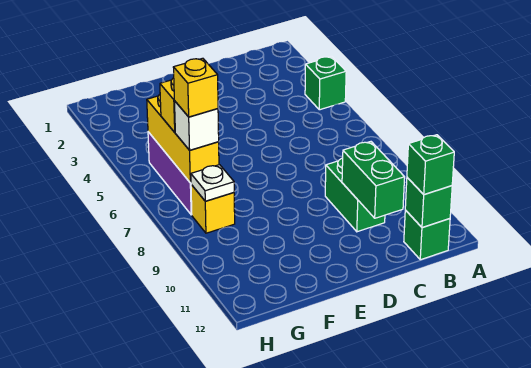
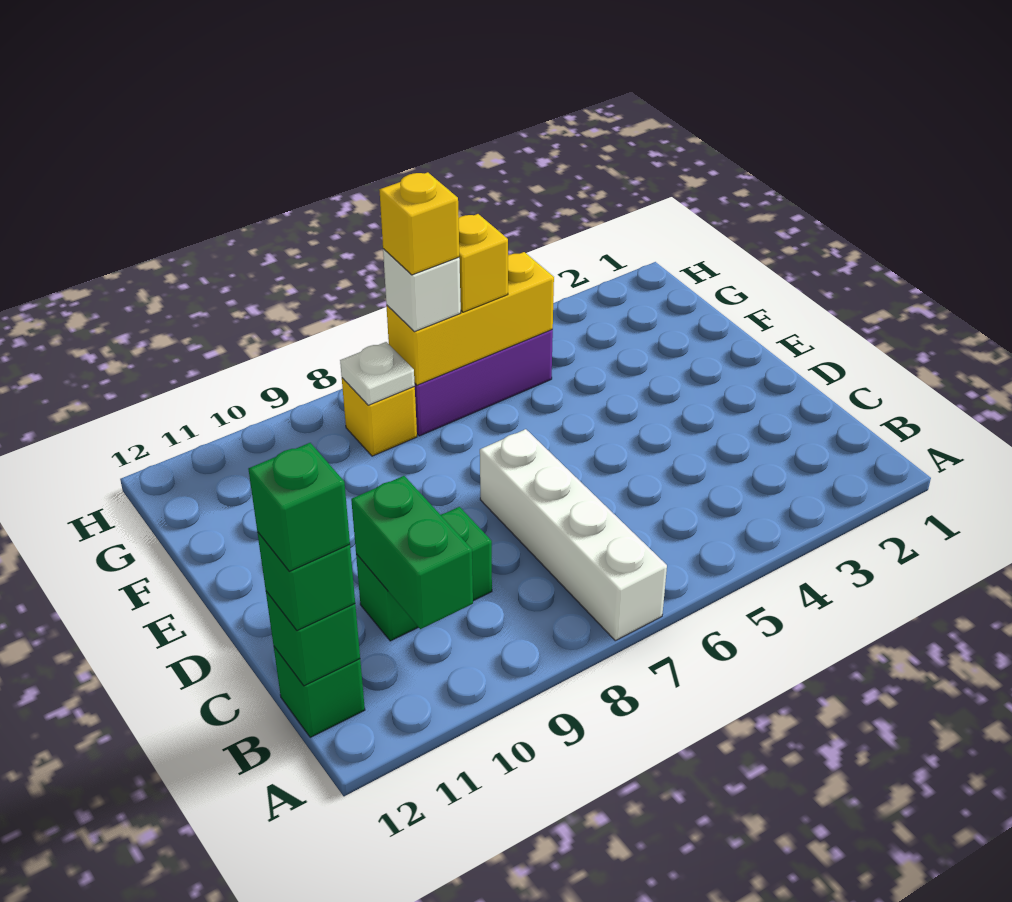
green 1x1 brick [305,56,346,110] -> green 1x1 brick moved to [248,443,350,571]
none -> white 1x4 brick [480,429,667,641]
green 1x2 brick [342,142,405,218] -> green 1x2 brick turned to [351,476,473,629]

